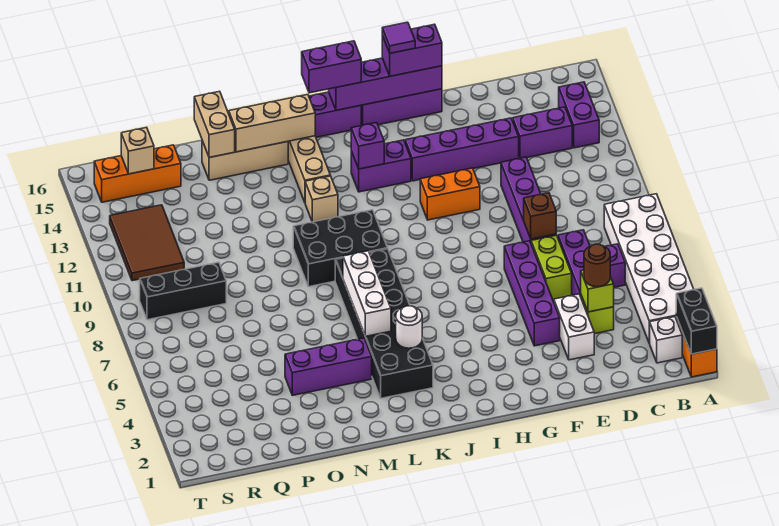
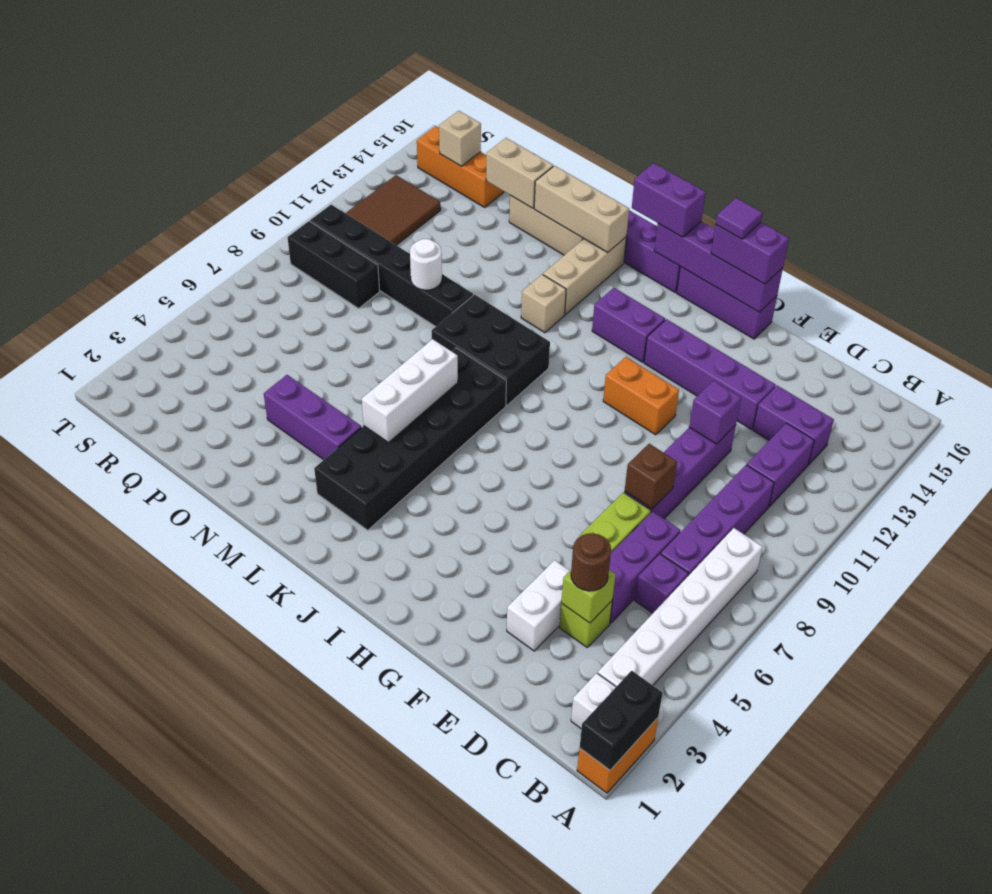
white 2x6 brick [604,194,694,343] -> white 1x6 brick [598,528,763,687]
purple 1x2 brick [559,82,599,148] -> purple 1x2 brick moved to [747,423,814,507]
purple 1x4 brick [504,241,560,346] -> purple 1x4 brick moved to [661,465,774,576]
purple 1x1 brick [351,123,384,169] -> purple 1x1 brick moved to [689,381,741,444]
white 1x1 round brick [396,306,422,348] -> white 1x1 round brick moved to [410,239,442,290]
none -> black 1x6 brick [310,205,473,327]
tan 1x2 brick [194,91,235,158] -> tan 1x2 brick turned to [486,138,553,208]

